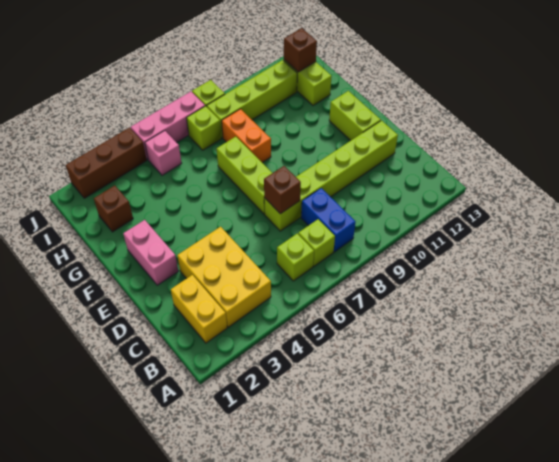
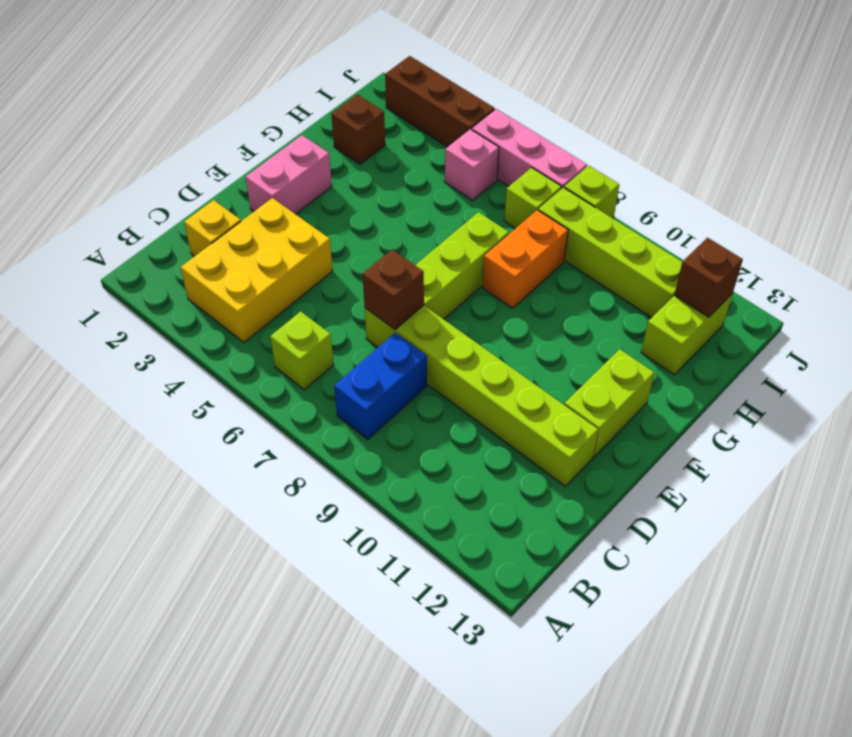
yellow 1x2 brick [171,275,227,343] -> yellow 1x1 brick [184,200,241,257]
lime 1x1 brick [298,219,335,266] -> none

